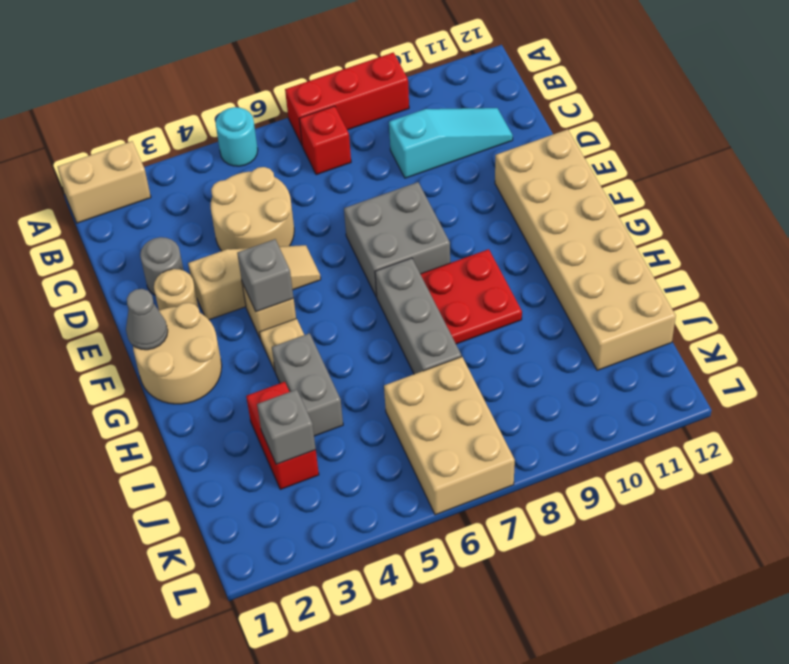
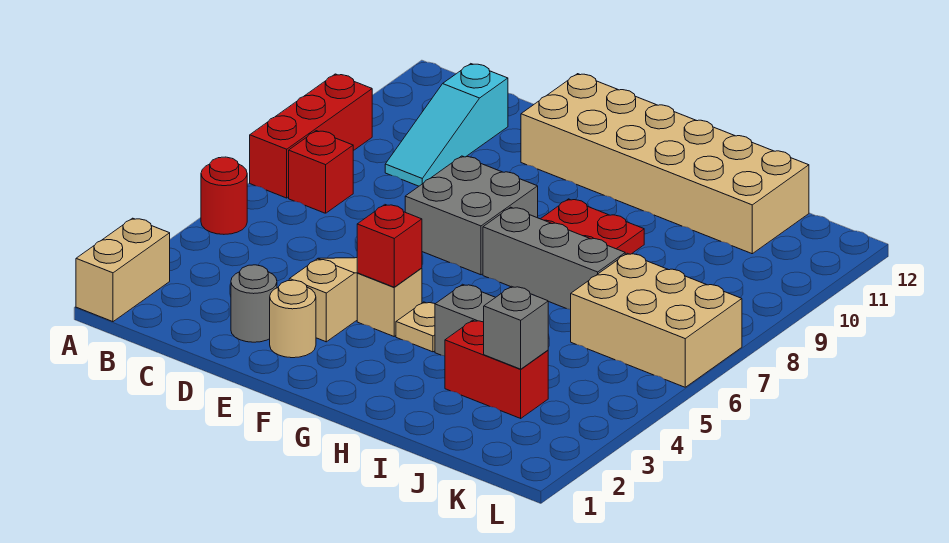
cyan 1x1 round brick [216,107,258,166] -> red 1x1 round brick [201,157,247,234]
tan 2x2 round brick [211,167,294,251] -> none
cyan 1x3 slope [389,108,513,178] -> cyan 1x3 slope turned to [385,64,508,186]
tan 2x2 round brick [133,303,222,404] -> none
grey 1x1 cone [126,289,168,350] -> none
grey 1x1 brick [237,239,294,312] -> red 1x1 brick [357,205,422,287]

